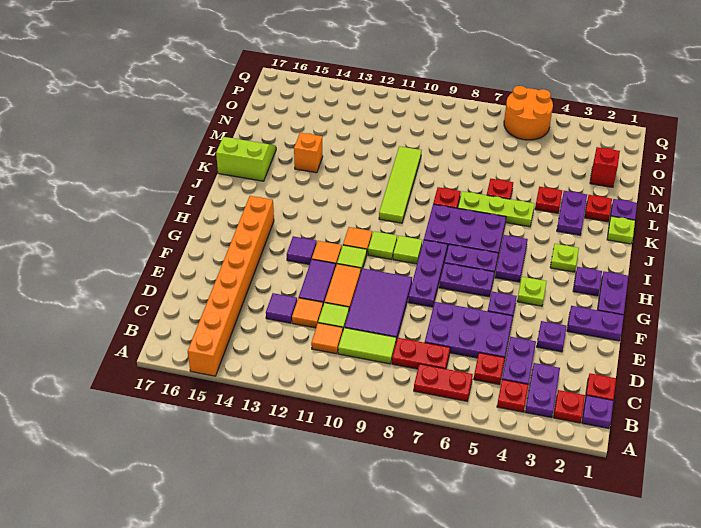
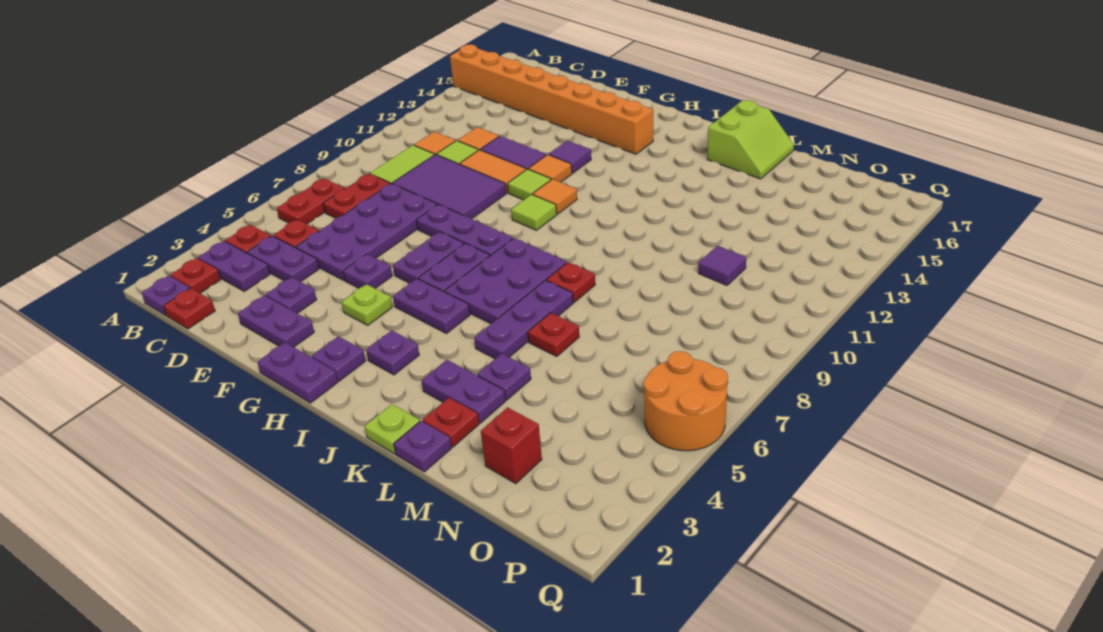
purple 2x3 plate [425,302,513,358] -> purple 2x4 plate [296,184,437,280]
purple 1x1 tile [266,293,297,323] -> purple 1x1 tile moved to [698,246,746,285]
purple 1x2 plate [567,306,624,341] -> purple 1x2 plate turned to [238,295,314,347]
lime 1x1 tile [393,236,422,264] -> none
lime 1x1 plate [550,244,579,272] -> purple 1x1 plate [366,330,419,375]
lime 1x4 tile [379,146,422,223] -> none
lime 1x3 plate [458,191,534,227] -> purple 1x3 plate [474,280,573,359]
red 1x1 plate [535,187,562,213] -> purple 1x1 plate [477,354,531,400]
orange 1x1 brick [294,133,323,173] -> none

